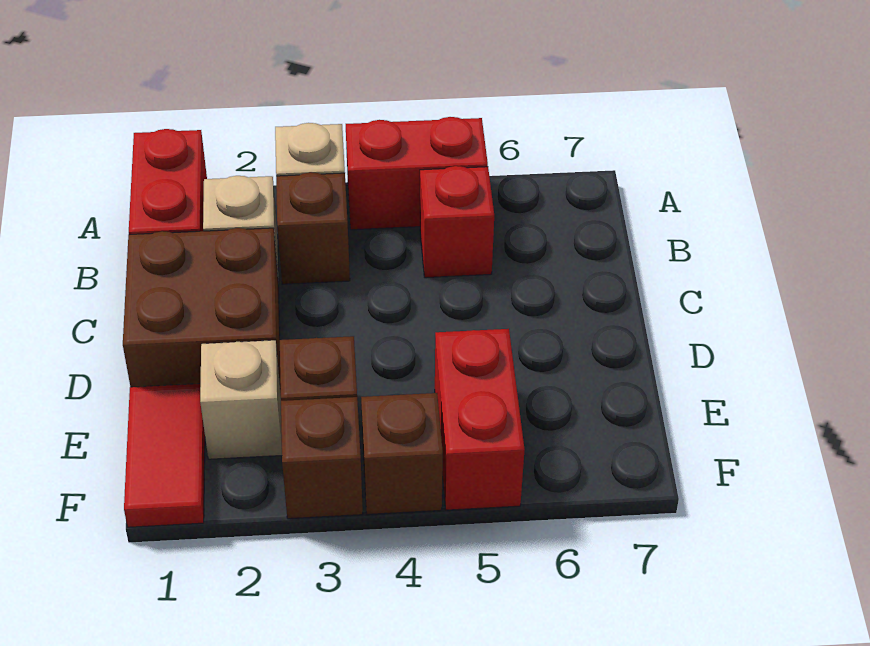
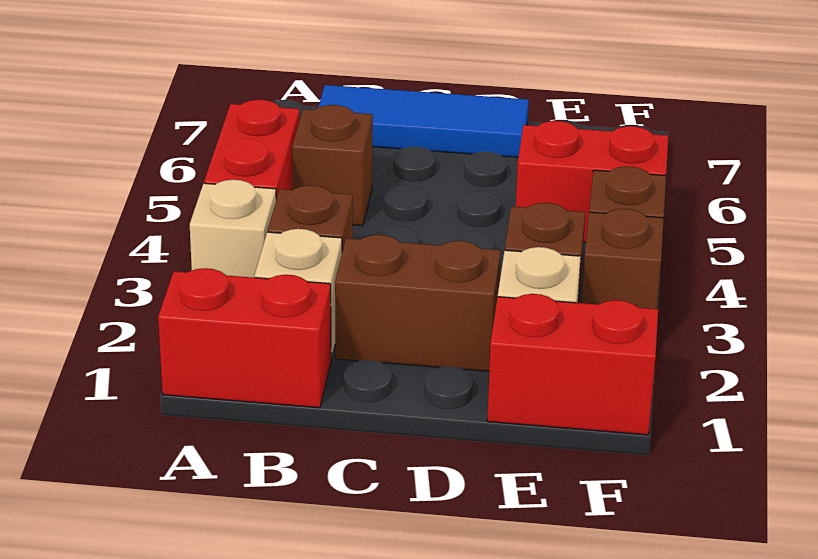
red 1x1 brick [420,166,494,278] -> brown 1x1 brick [292,105,373,226]
none -> blue 1x3 tile [319,85,529,157]
brown 2x2 brick [123,228,281,393] -> brown 1x2 brick [335,235,501,371]
red 1x2 tile [124,384,205,527] -> red 1x2 brick [487,294,658,435]

